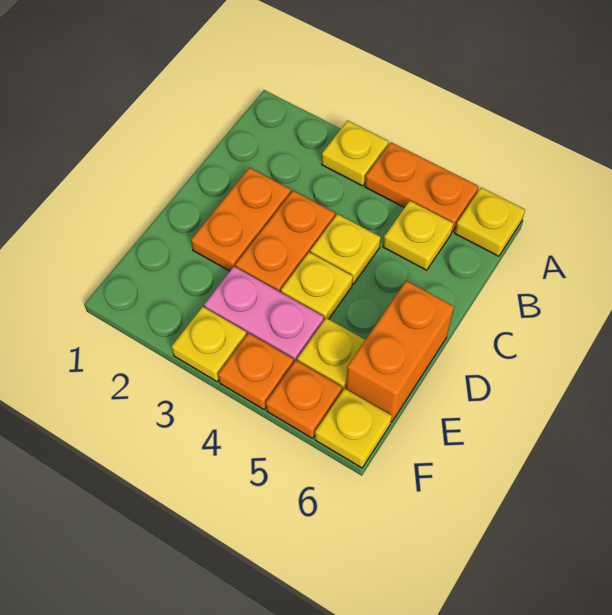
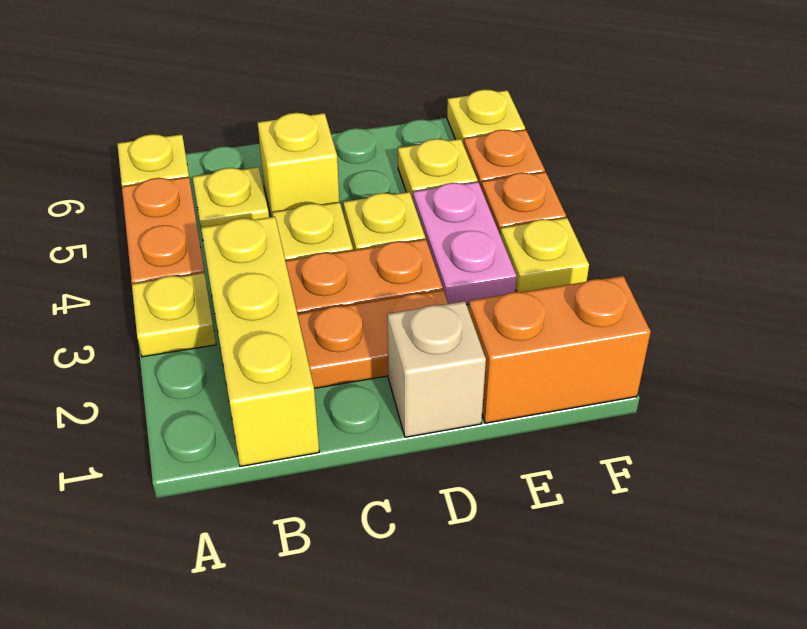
none -> yellow 1x3 brick [201,217,319,466]
none -> yellow 1x1 brick [257,113,339,217]
none -> tan 1x1 brick [388,301,486,437]
orange 1x2 brick [346,281,454,422] -> orange 1x2 brick moved to [469,276,651,423]

